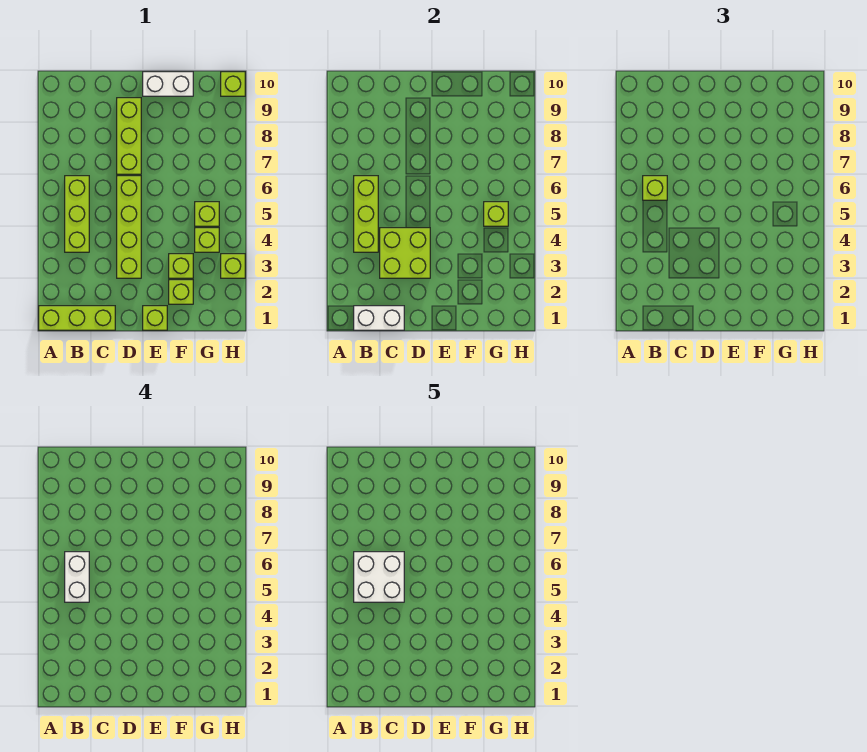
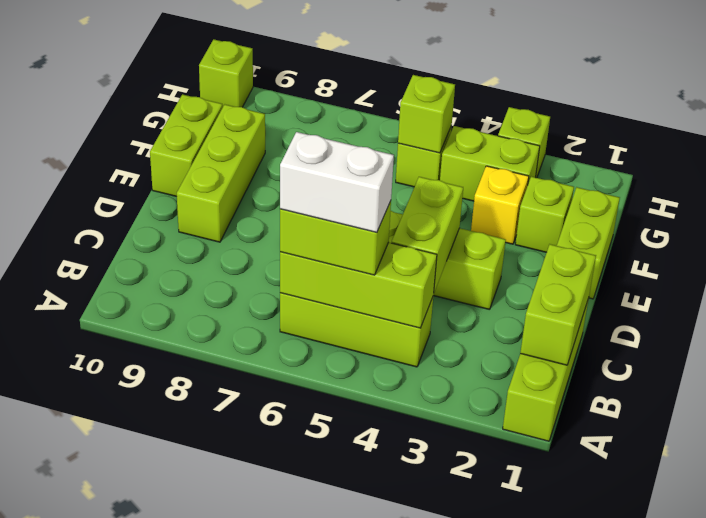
white 1x2 brick [354,306,404,330] -> lime 1x2 brick [520,244,596,365]
white 2x2 brick [354,552,404,602] -> none
lime 1x1 brick [643,176,667,200] -> lime 1x2 brick [280,201,391,275]
lime 2x2 brick [380,228,430,278] -> lime 1x2 brick [392,177,463,292]
lime 1x3 brick [117,98,141,174] -> lime 1x3 brick turned to [177,105,265,242]
lime 1x1 brick [143,306,167,330] -> lime 1x2 brick [557,187,620,299]
white 1x2 brick [143,72,193,96] -> lime 1x2 brick [150,94,223,197]
lime 1x1 brick [169,254,193,278] -> yellow 1x1 brick [471,166,529,244]
lime 1x1 brick [195,228,219,252] -> lime 1x2 brick [440,126,540,201]

